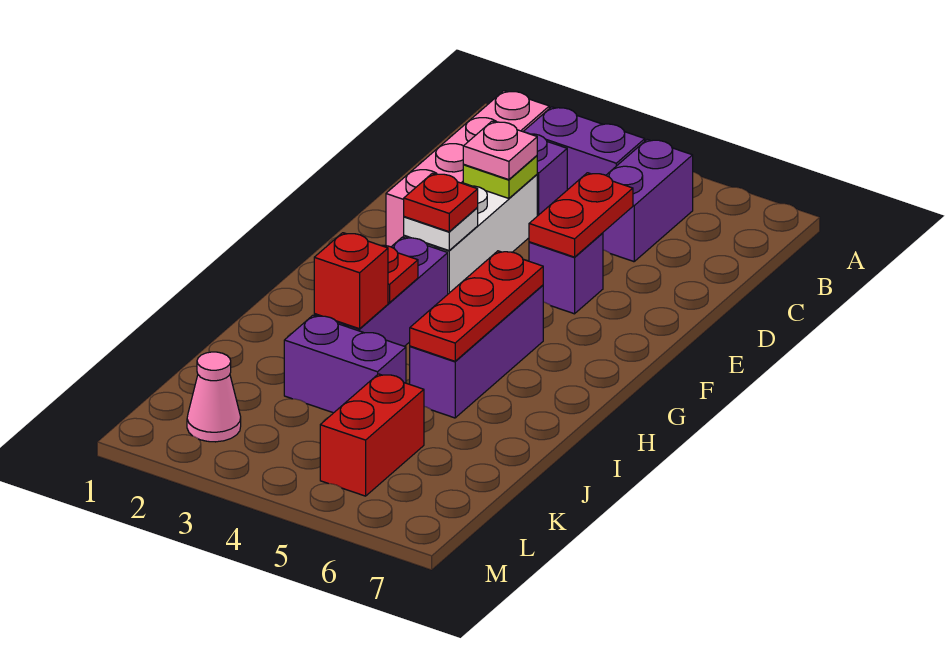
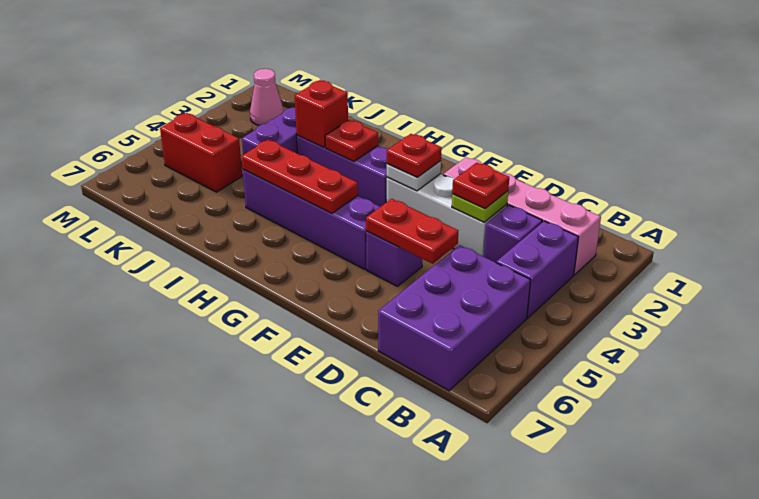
purple 1x2 brick [603,139,693,262] -> purple 2x3 brick [378,245,530,391]
pink 1x1 plate [463,121,537,180] -> red 1x1 plate [452,163,509,209]
purple 1x3 brick [410,285,543,418] -> purple 1x4 brick [243,170,380,269]

